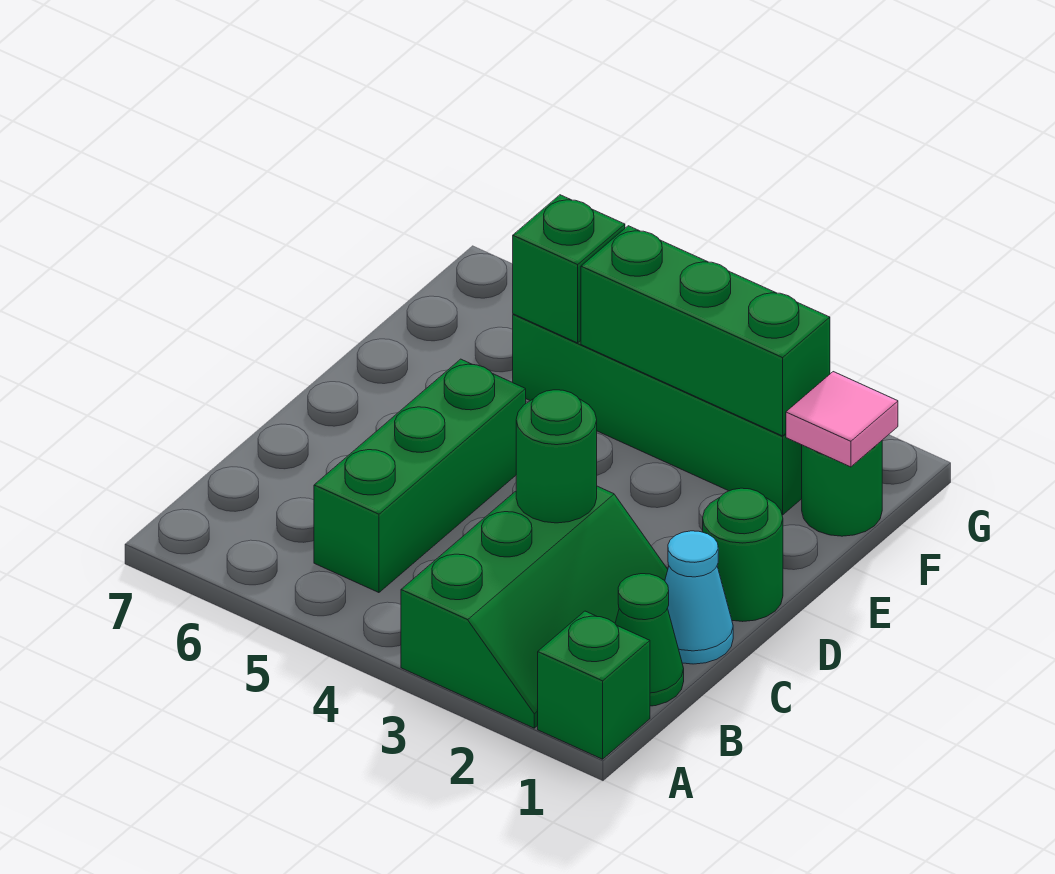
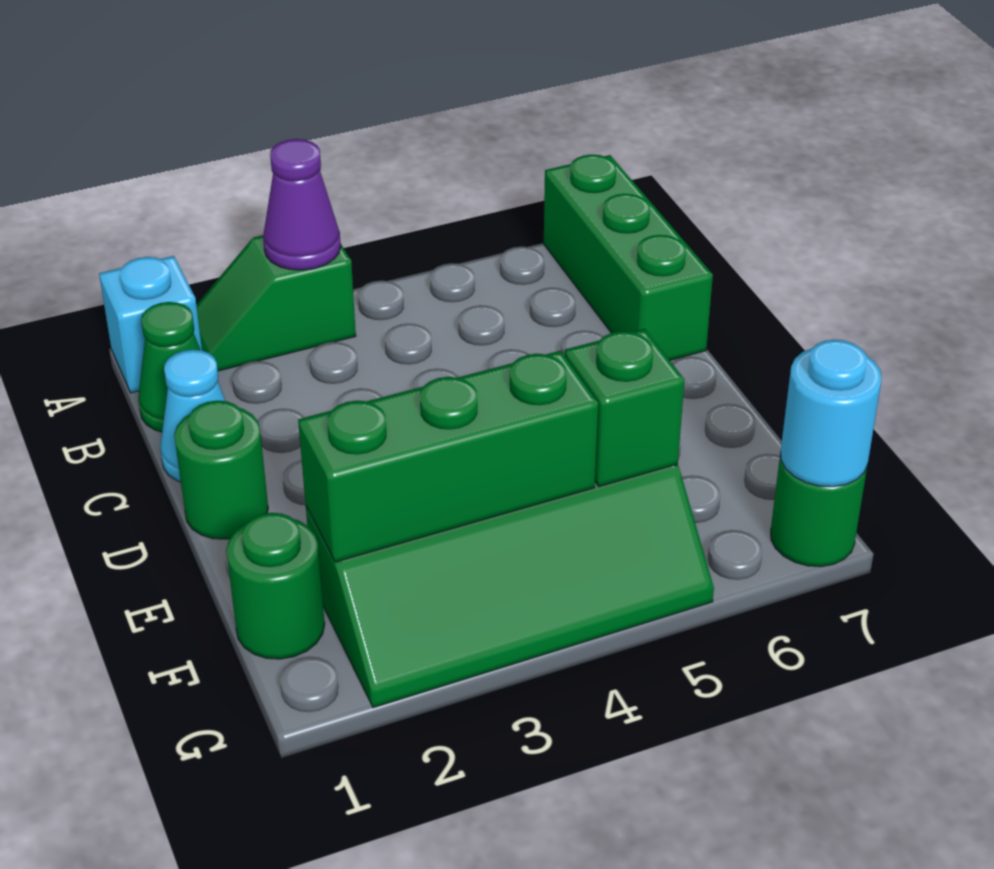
green 1x1 brick [538,611,650,759] -> cyan 1x1 brick [99,256,202,393]
green 2x3 slope [401,486,668,728] -> green 1x2 slope [196,235,356,371]
none -> purple 1x1 cone [263,139,341,270]
green 1x3 brick [314,359,526,593] -> green 1x3 brick moved to [544,155,713,360]
green 1x1 round brick [516,390,597,523] -> green 1x1 round brick moved to [771,452,867,567]
pink 1x1 tile [786,372,898,467] -> none
none -> cyan 1x1 round brick [780,340,882,487]

